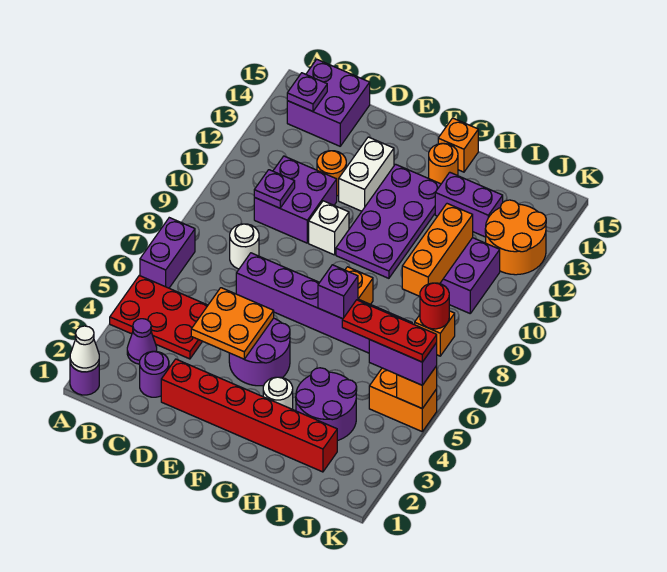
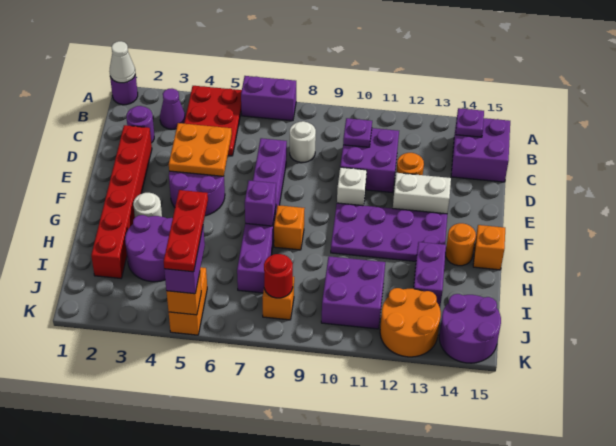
orange 1x3 brick [402,204,473,296] -> none
none -> purple 2x2 round brick [439,294,501,363]

